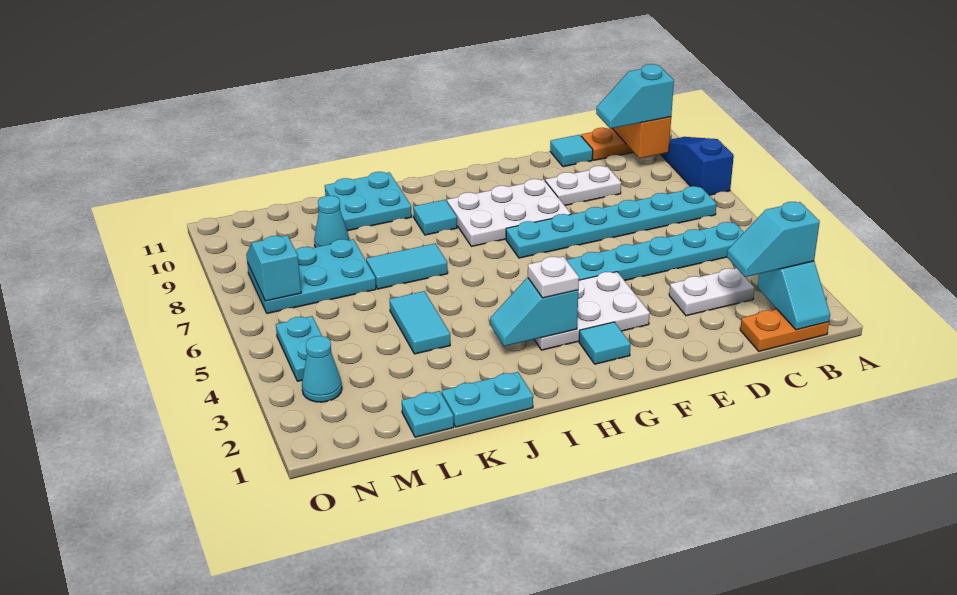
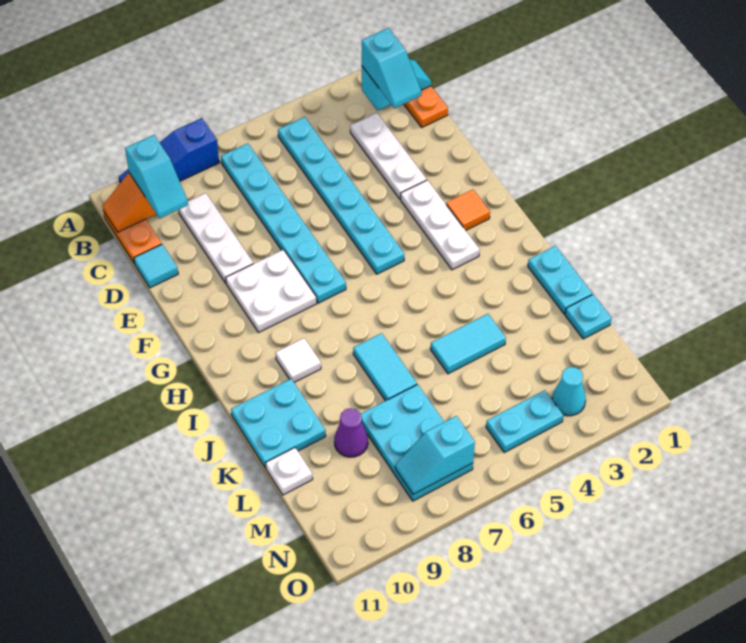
white 1x2 plate [669,268,755,316] -> white 1x3 plate [350,113,427,199]
white 1x2 plate [545,166,621,205] -> white 1x3 plate [179,193,253,283]
white 2x3 plate [534,272,650,350] -> white 1x3 plate [401,180,480,270]
white 2x3 plate [447,179,571,246] -> white 2x2 plate [226,250,317,333]
cyan 1x1 tile [579,322,631,364] -> orange 1x1 tile [446,190,490,230]
cyan 1x2 slope [490,278,578,346] -> none
white 1x1 plate [528,256,579,298] -> white 1x1 plate moved to [266,448,313,495]
cyan 1x1 tile [413,200,457,235] -> white 1x1 tile [276,338,321,382]
cyan 1x1 cone [314,196,349,247] -> purple 1x1 cone [334,408,368,457]

